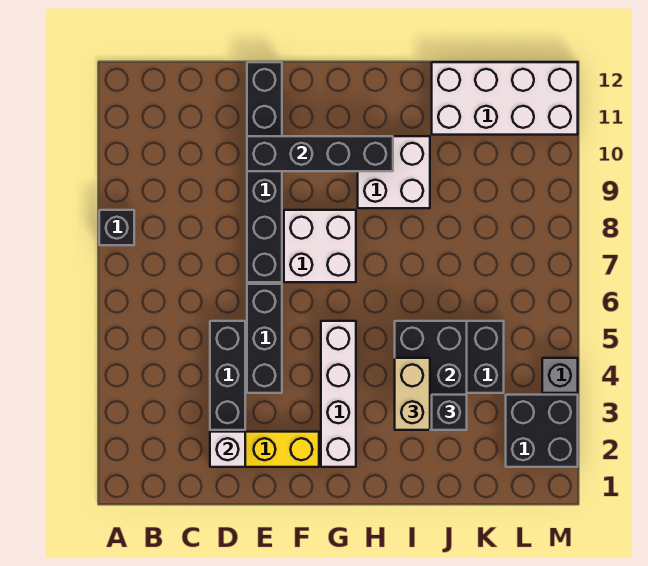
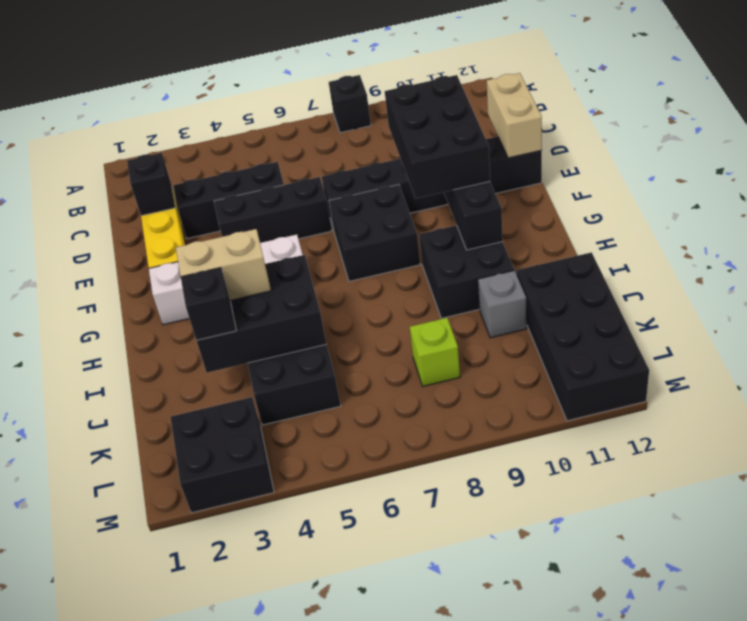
white 1x1 brick [210,432,245,467] -> black 1x1 brick [127,153,175,216]
none -> tan 1x2 brick [487,73,542,158]
none -> black 2x3 brick [385,75,490,198]
white 2x2 brick [284,210,356,282] -> black 2x2 brick [329,185,420,281]
white 2x2 brick [358,136,430,208] -> black 2x2 brick [419,225,514,318]
white 2x4 brick [432,62,578,135] -> black 2x4 brick [517,252,649,421]
none -> lime 1x1 brick [410,318,460,386]
grey 1x1 brick [542,358,578,393] -> grey 1x1 brick moved to [478,270,527,338]

